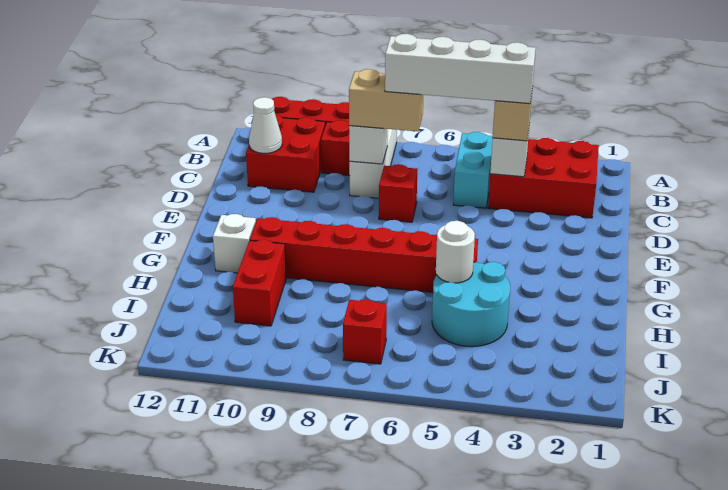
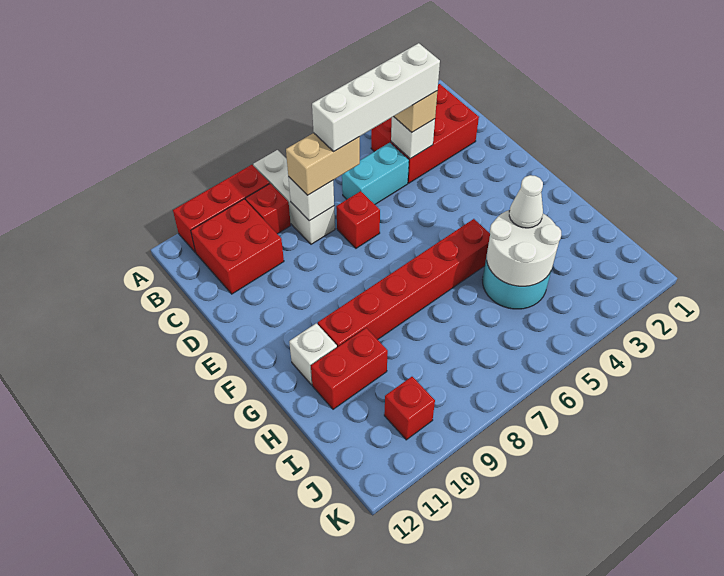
cyan 1x2 brick [453,132,493,208] -> cyan 1x2 brick turned to [342,143,409,204]
white 1x1 cone [249,97,282,153] -> white 1x1 cone moved to [509,175,543,228]
white 1x1 round brick [436,221,475,283] -> white 2x2 round brick [486,210,561,286]
red 1x2 brick [233,240,286,326] -> red 1x2 brick turned to [311,328,388,409]
red 1x1 brick [343,299,387,364] -> red 1x1 brick moved to [384,377,435,440]

